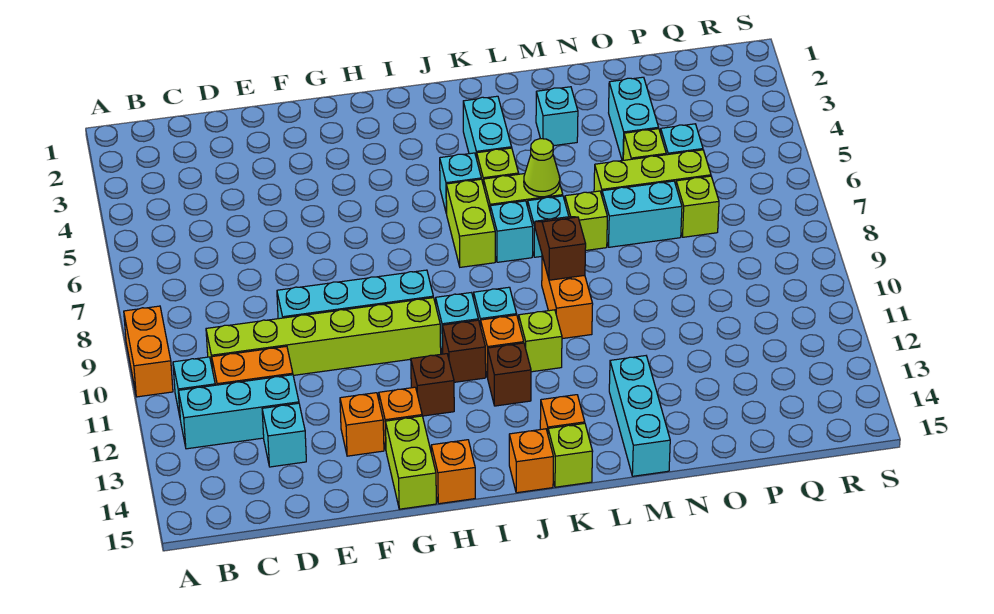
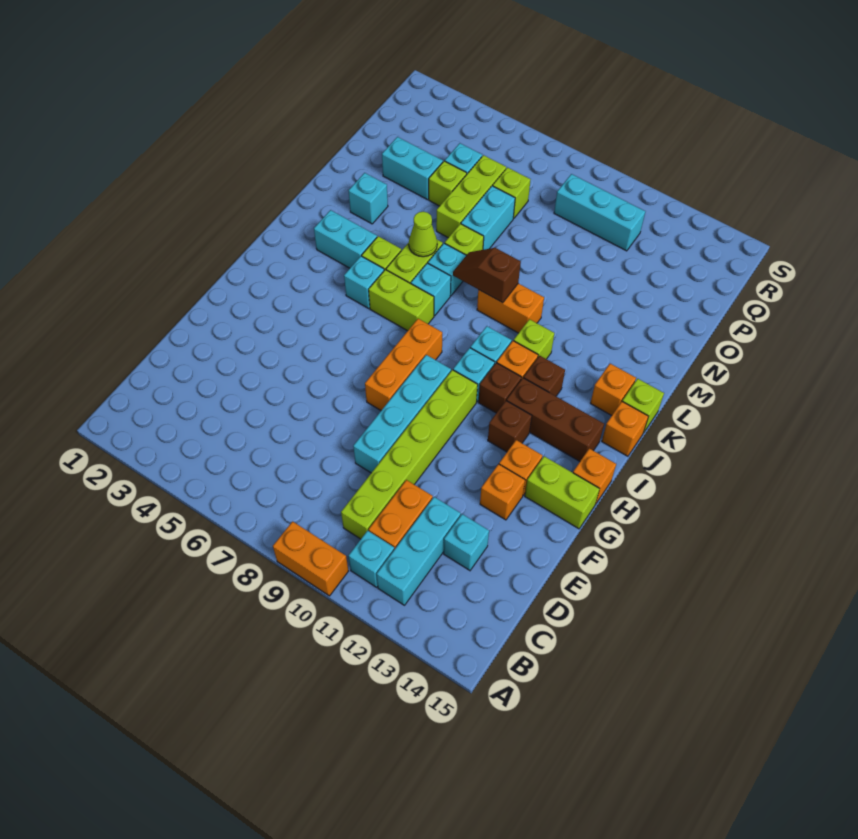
none -> orange 1x3 brick [365,319,442,410]
none -> brown 1x3 brick [507,378,604,461]
cyan 1x3 brick [609,356,670,476] -> cyan 1x3 brick moved to [554,174,645,251]

